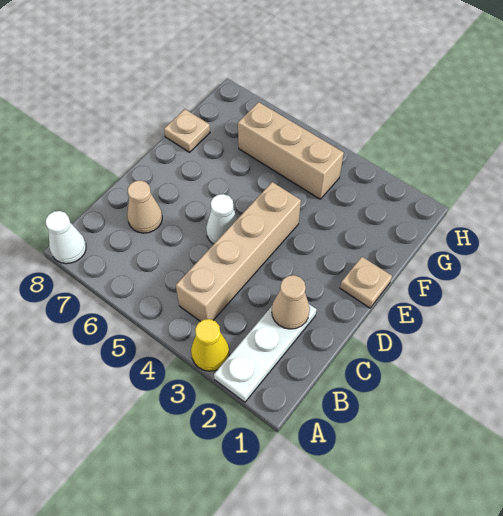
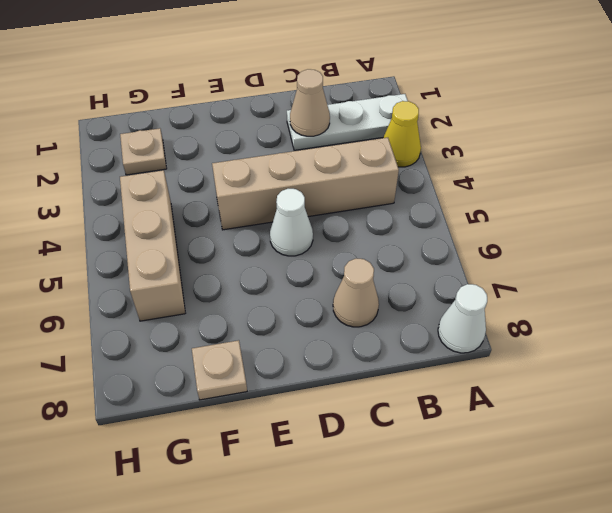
tan 1x1 plate [340,257,392,308] -> tan 1x1 plate moved to [120,128,167,175]

